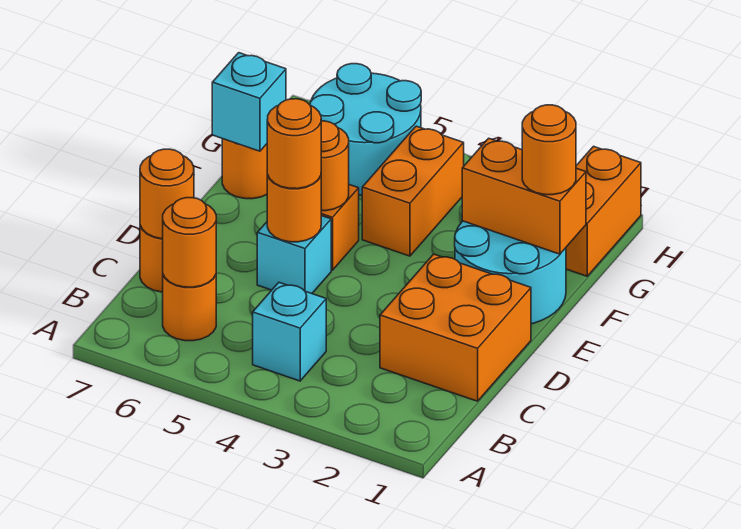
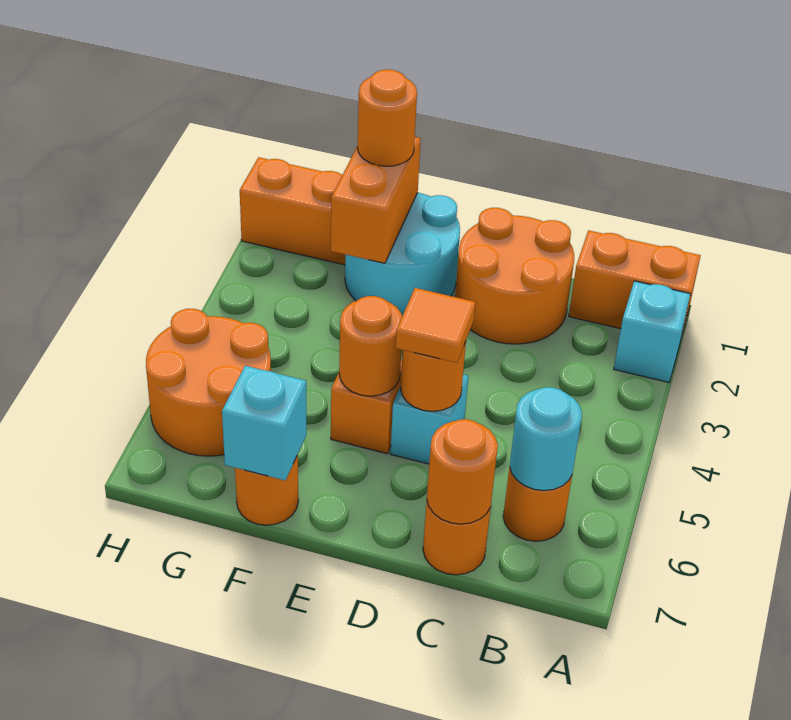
cyan 1x1 brick [253,283,326,381] -> cyan 1x1 brick moved to [614,281,690,382]
orange 1x1 round brick [163,198,216,287] -> cyan 1x1 round brick [510,387,582,491]
orange 2x2 brick [380,254,531,401] -> orange 2x2 round brick [455,208,574,344]
orange 1x1 round brick [267,99,321,189] -> orange 1x1 tile [396,288,475,363]
orange 1x2 brick [362,126,464,256] -> orange 1x2 brick moved to [569,230,701,337]
cyan 2x2 round brick [310,64,421,195] -> orange 2x2 round brick [146,309,271,456]

